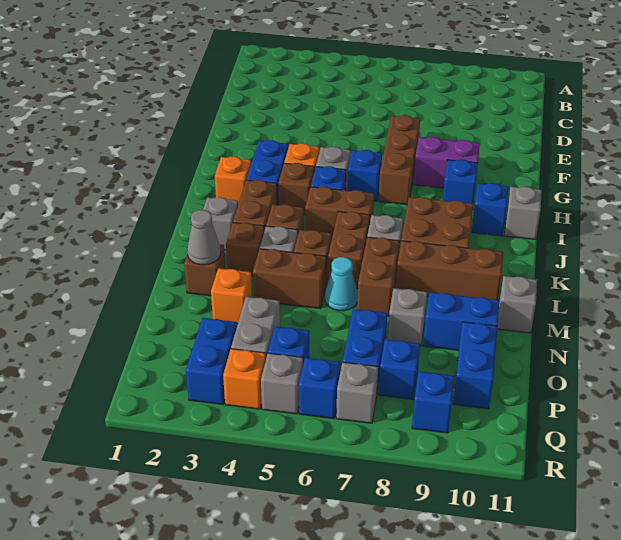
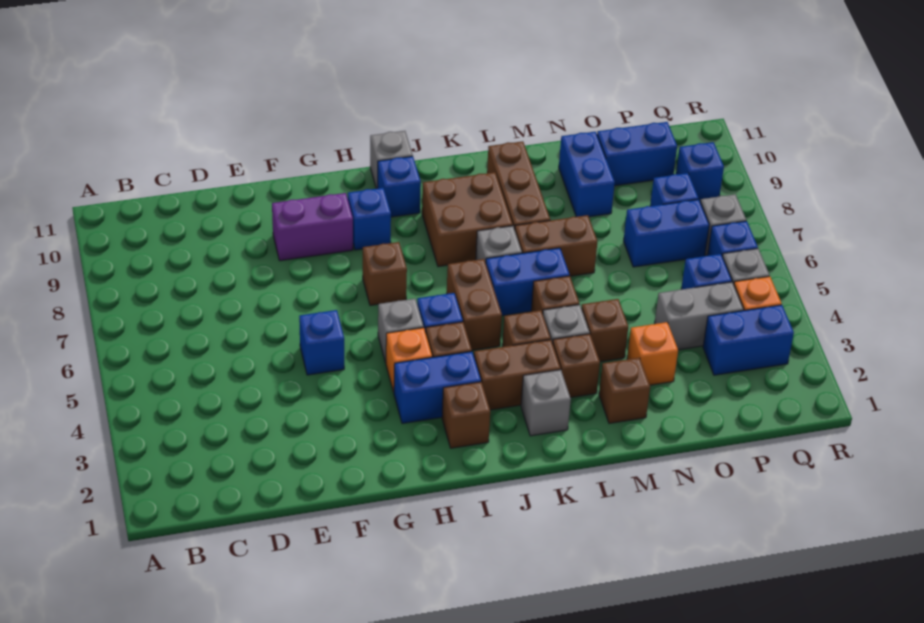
brown 1x3 brick [379,115,420,205] -> brown 1x1 brick [363,242,407,305]
purple 1x2 brick [414,137,480,188] -> purple 1x2 brick turned to [272,193,353,261]
blue 1x1 brick [347,150,382,201] -> blue 1x1 brick moved to [299,310,344,375]
orange 1x1 brick [215,156,251,204] -> brown 1x1 brick [442,382,490,448]
brown 1x2 brick [328,211,370,288] -> blue 1x2 brick [486,248,569,316]
grey 1x1 cone [187,210,221,265] -> none
brown 1x2 brick [253,249,326,309] -> brown 1x1 brick [581,299,628,362]
cyan 1x1 cone [325,257,358,311] -> none
grey 1x1 brick [497,276,537,333] -> none
grey 1x1 brick [388,288,427,346] -> none

